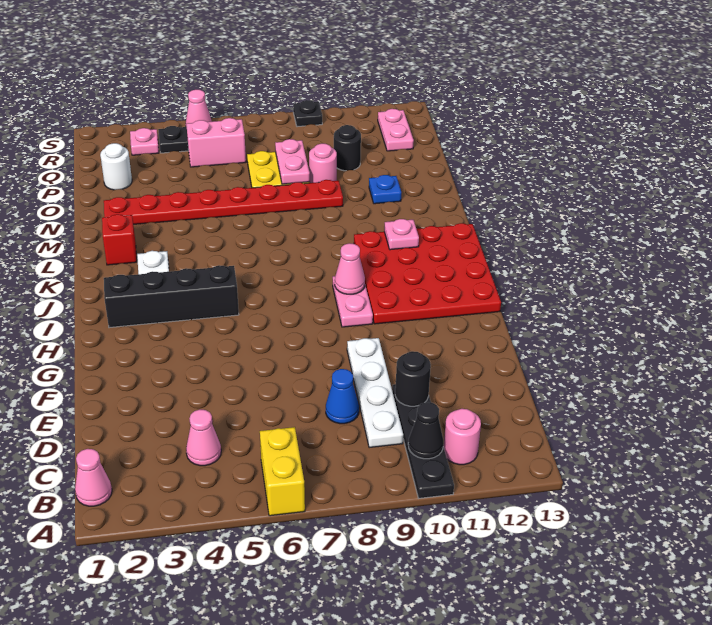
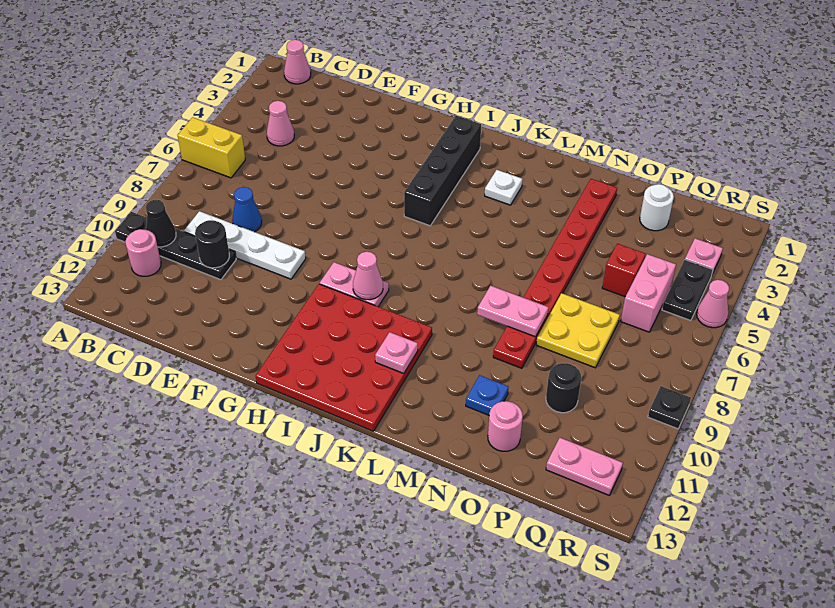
red 1x1 brick [102,214,137,265] -> red 1x1 brick moved to [602,244,646,297]
pink 1x2 plate [275,139,310,184] -> pink 1x2 plate moved to [477,286,549,337]
pink 1x1 round brick [309,144,337,183] -> pink 1x1 round brick moved to [488,401,523,451]

